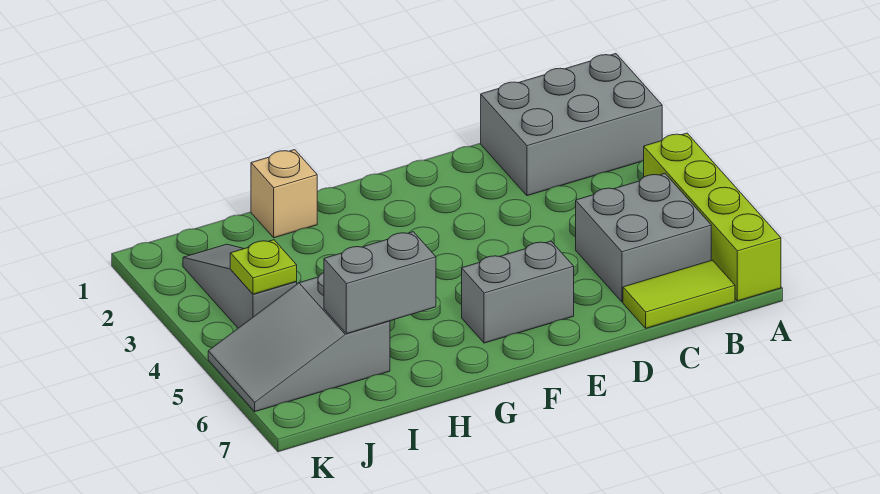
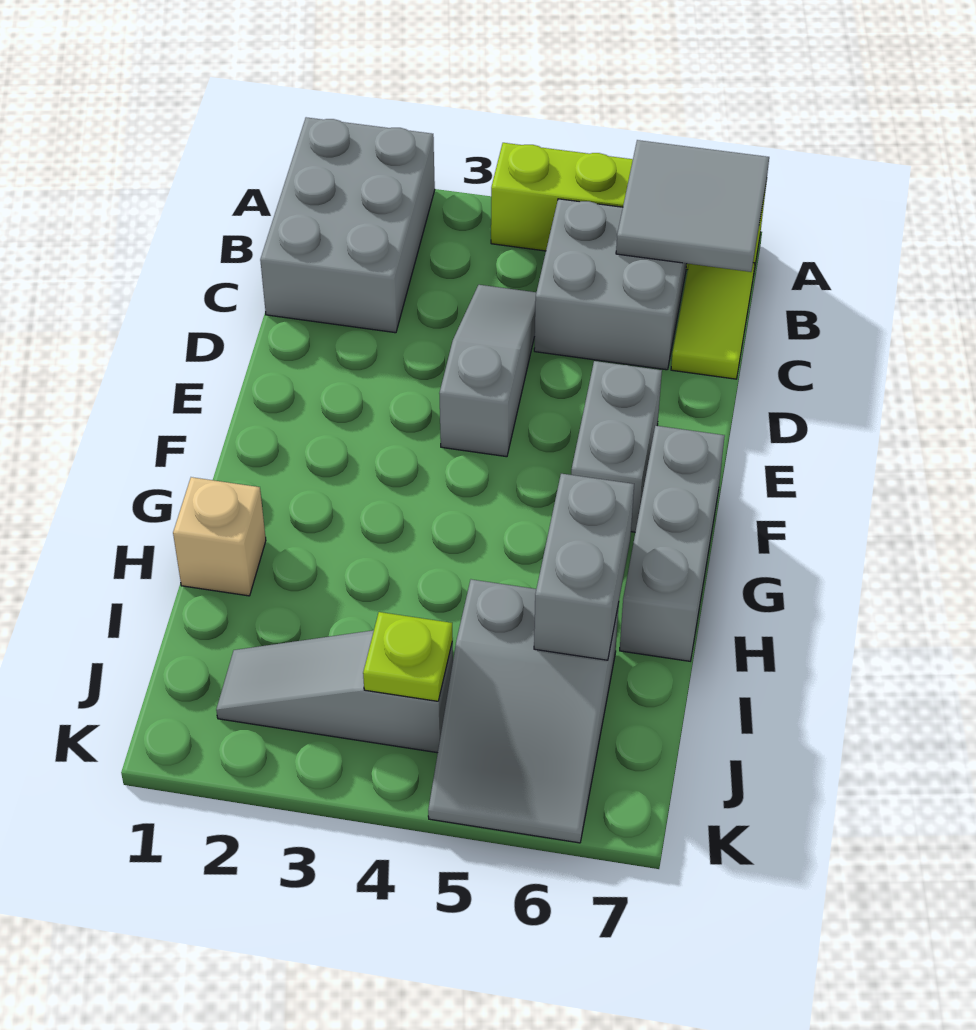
none -> grey 2x2 tile [616,140,769,272]
none -> grey 1x3 slope [439,285,536,457]
none -> grey 1x3 brick [620,426,725,661]

